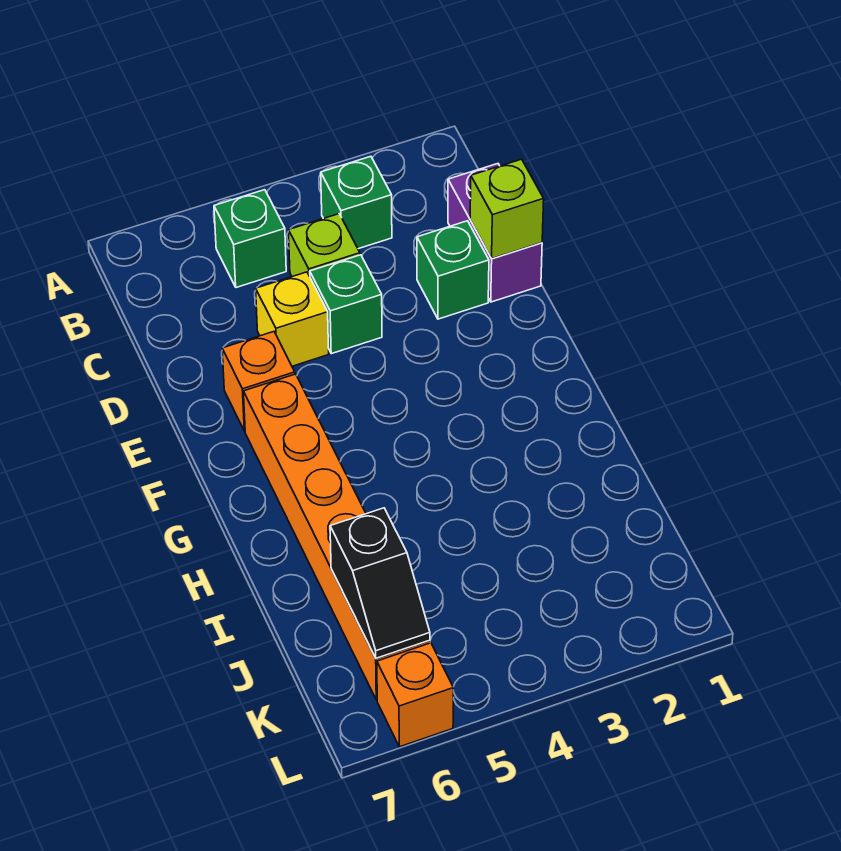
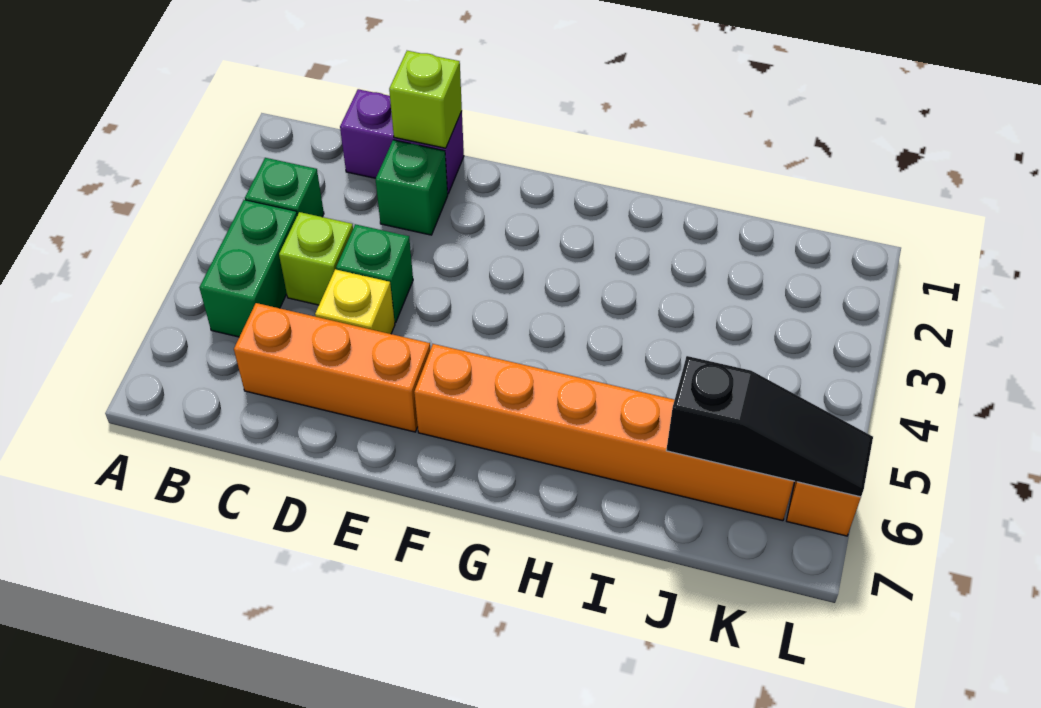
green 1x1 brick [214,190,286,287] -> green 1x2 brick [199,200,297,337]
orange 1x1 brick [222,332,295,431] -> orange 1x3 brick [234,303,430,432]
black 1x2 slope [330,508,430,658] -> black 1x3 slope [666,356,873,497]

